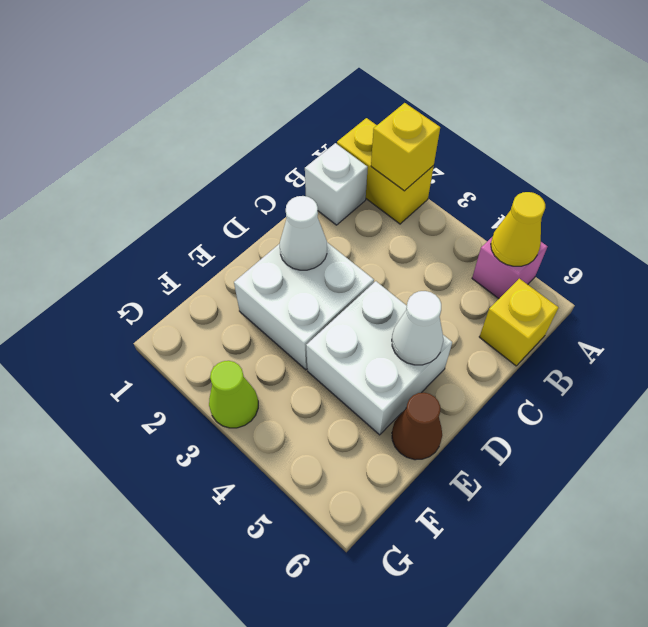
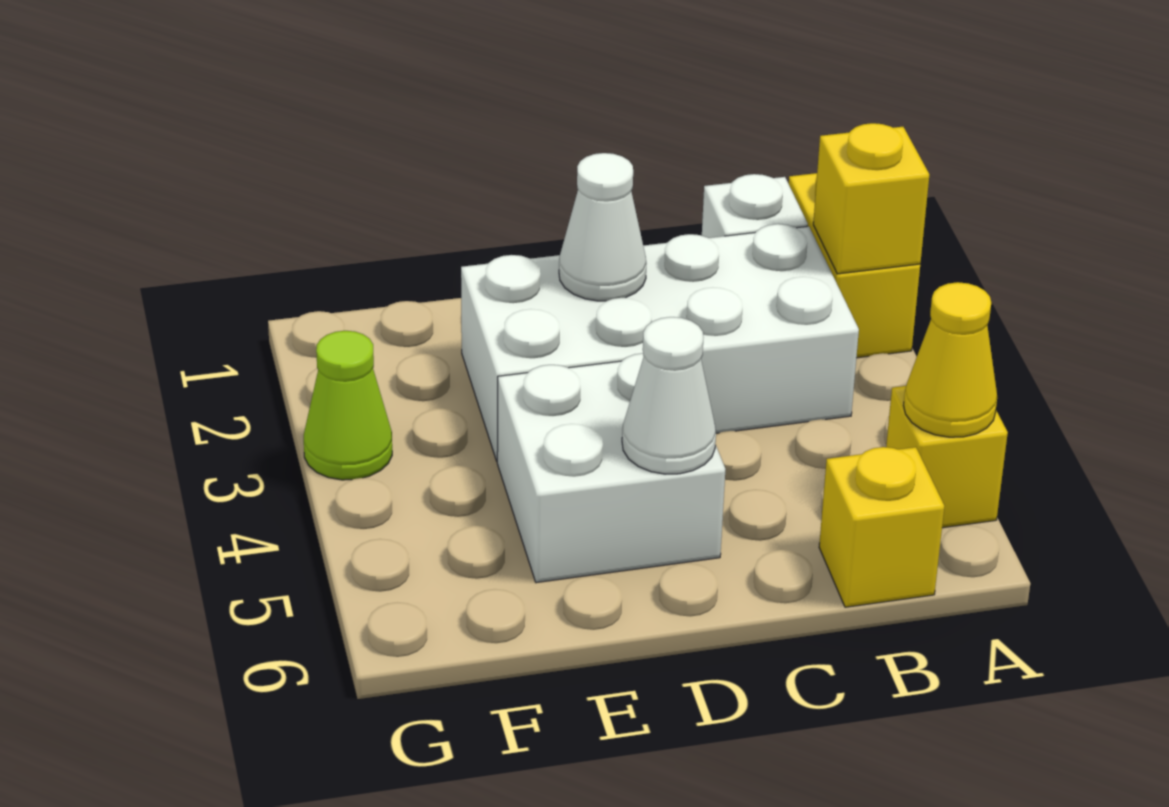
pink 1x1 brick [472,238,548,299] -> yellow 1x1 brick [886,386,1008,528]
white 2x2 brick [234,242,374,370] -> white 2x4 brick [461,224,859,461]
brown 1x1 cone [392,393,442,460] -> none

